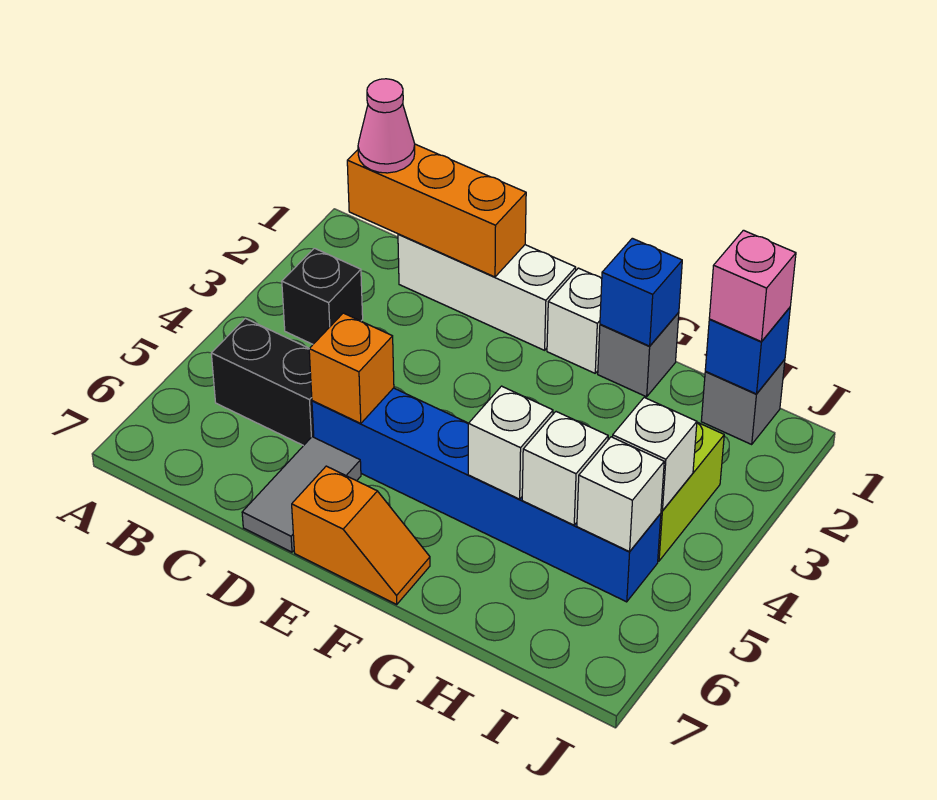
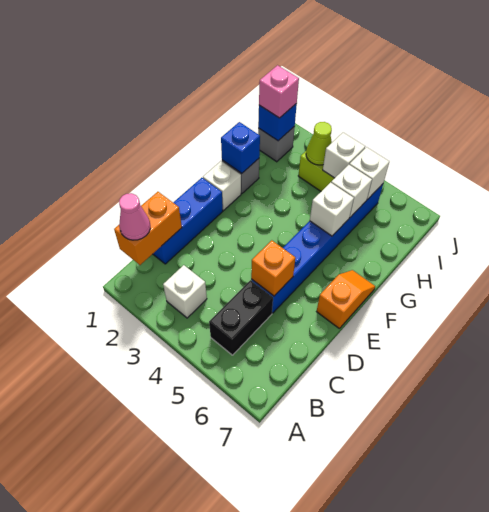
orange 1x3 brick [347,144,526,277] -> orange 1x2 brick [114,192,182,265]
black 1x1 brick [282,248,363,344] -> white 1x1 brick [163,265,207,318]
white 1x3 brick [398,234,576,350] -> blue 1x3 brick [153,178,223,264]
grey 1x2 tile [242,437,361,552] -> none
none -> lime 1x1 cone [306,122,332,165]

